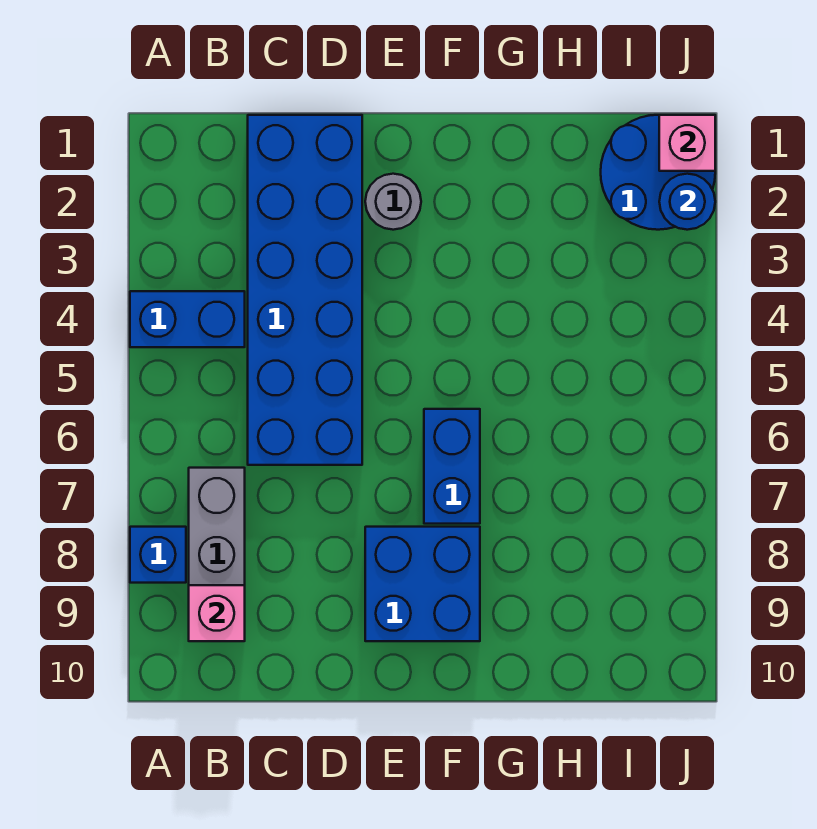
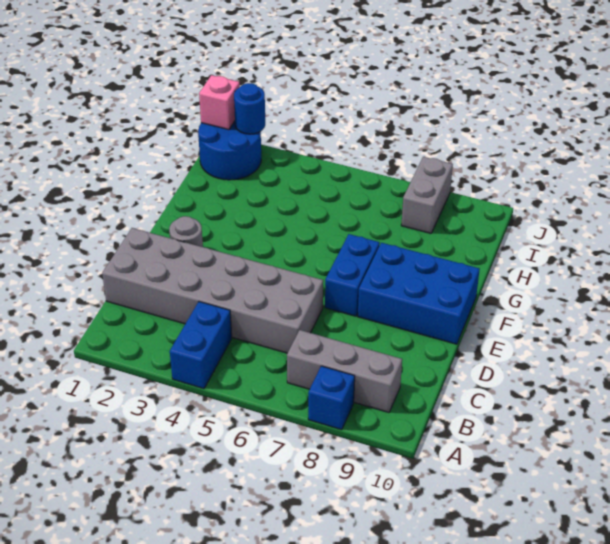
pink 1x1 brick [189,585,245,641] -> none
blue 2x6 brick [248,115,362,465] -> grey 2x6 brick [102,228,323,353]
blue 2x2 brick [365,527,480,641] -> blue 2x3 brick [358,243,480,344]
blue 1x2 brick [424,409,480,524] -> blue 1x2 brick turned to [325,234,380,316]
none -> grey 1x2 brick [401,157,453,233]

